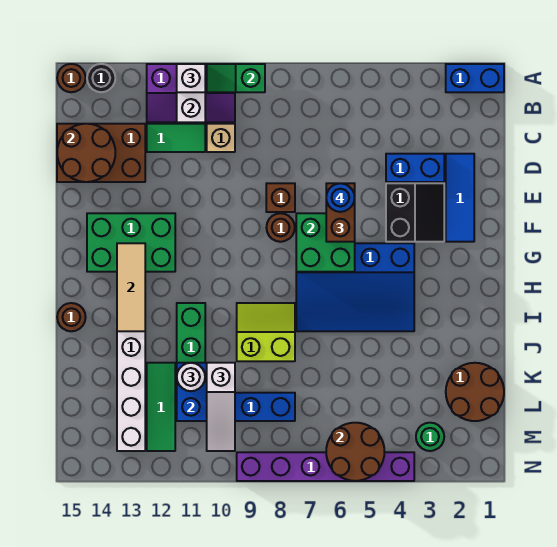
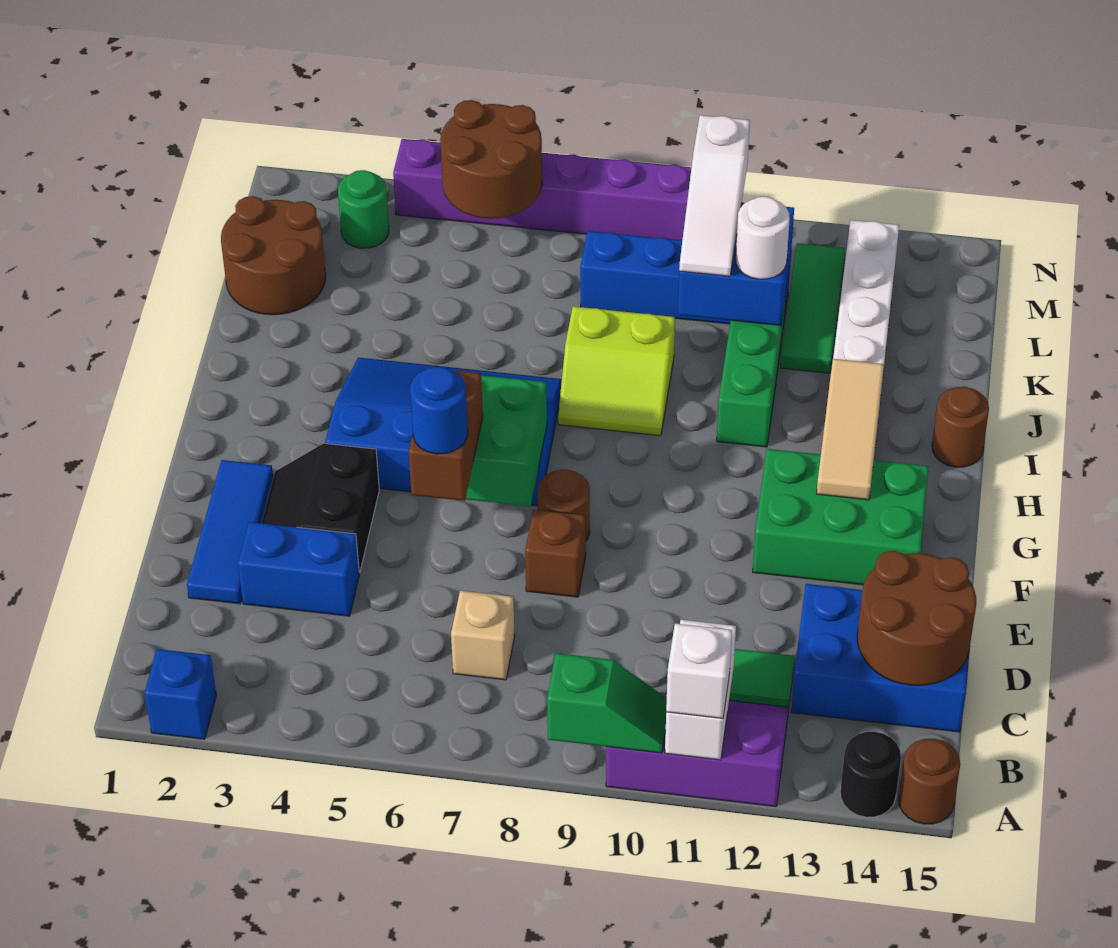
blue 1x2 brick [446,64,504,92] -> blue 1x1 brick [144,649,216,739]
tan 1x1 brick [207,124,235,152] -> tan 1x1 brick moved to [451,591,515,680]
brown 2x3 brick [57,124,145,182] -> blue 2x3 brick [791,584,970,732]
white 1x3 slope [207,363,235,451] -> white 1x3 slope turned to [679,115,750,276]

